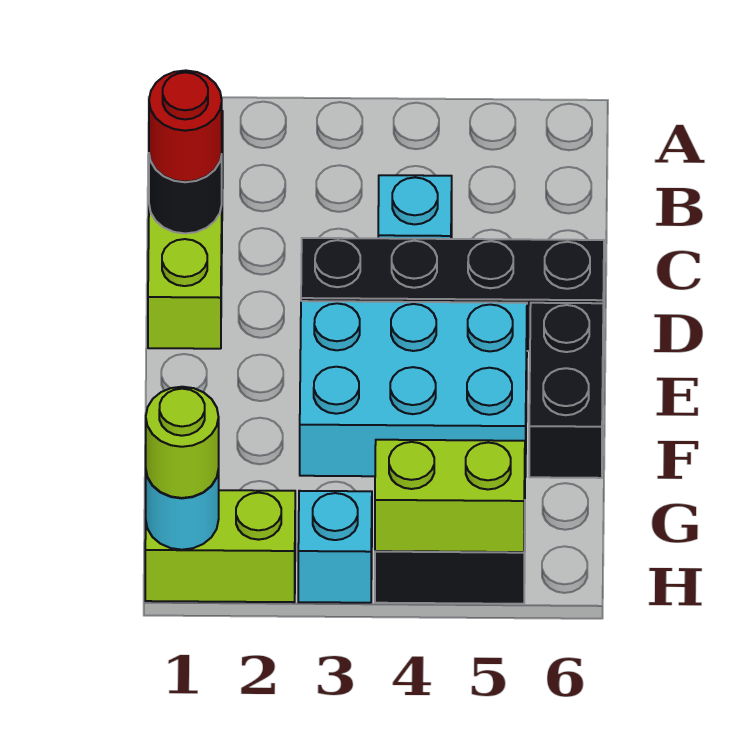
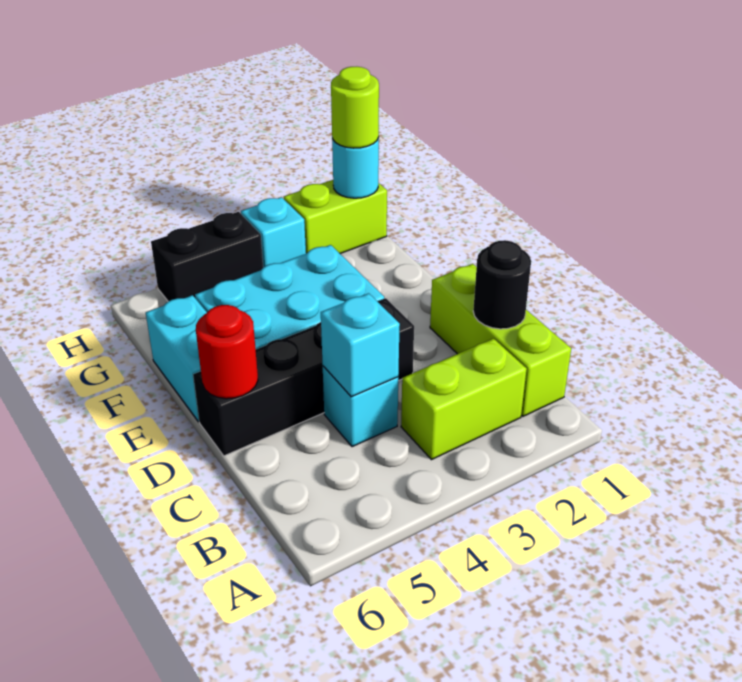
red 1x1 round brick [149,70,222,182] -> red 1x1 round brick moved to [196,305,258,399]
none -> cyan 1x1 brick [321,293,400,397]
black 1x2 brick [529,303,603,478] -> cyan 1x2 brick [146,295,207,422]
lime 1x2 brick [375,440,525,552] -> lime 1x2 brick moved to [401,339,527,460]

